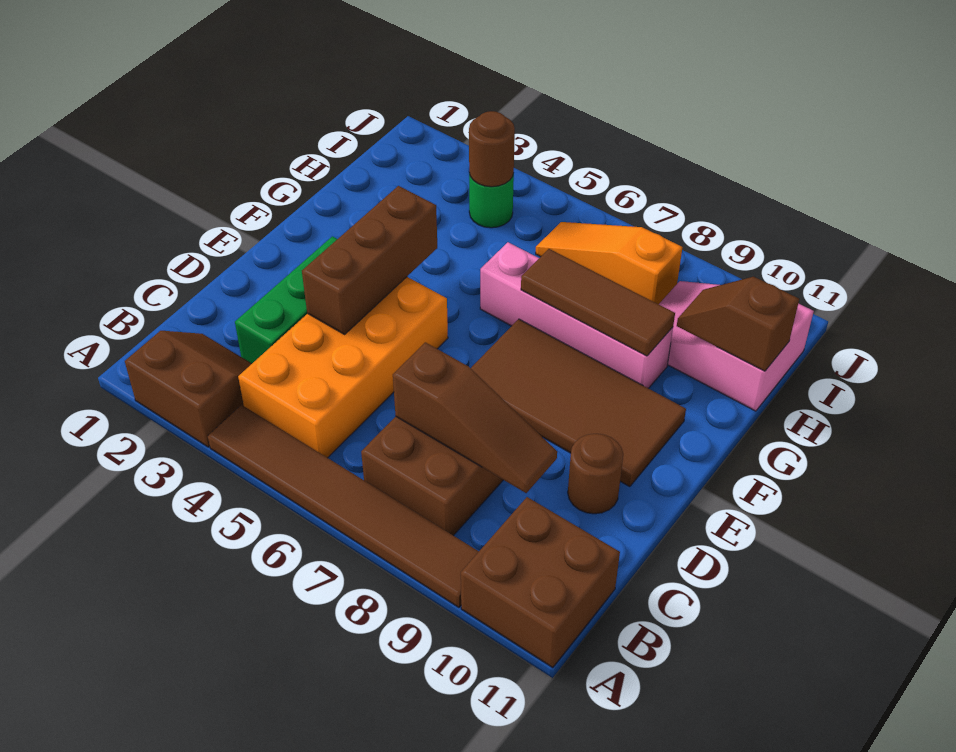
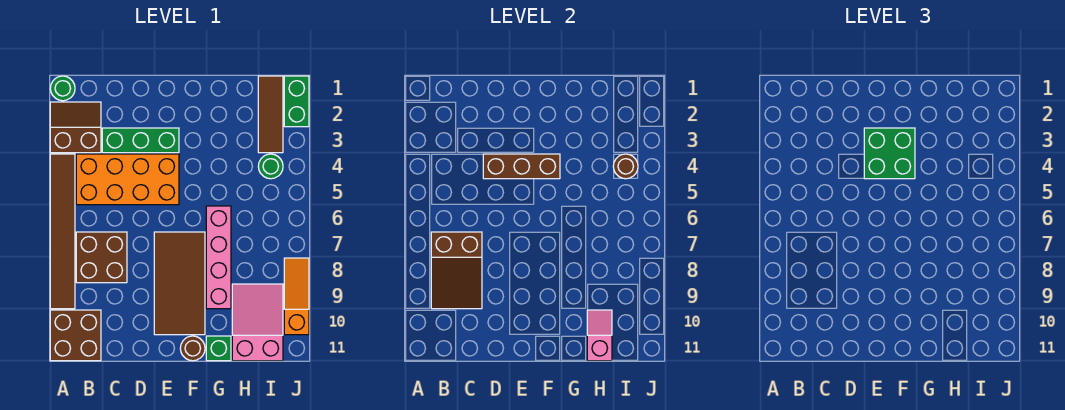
none -> green 1x1 round brick [50,76,75,101]
brown 2x2 slope [125,331,252,447] -> brown 2x2 slope turned to [50,102,101,153]
brown 1x3 slope [393,342,557,493] -> brown 2x3 slope [431,232,482,309]
brown 1x1 round brick [568,434,623,514] -> brown 1x1 round brick moved to [180,336,205,361]
none -> green 2x2 brick [864,128,915,179]
brown 1x3 tile [521,249,675,356] -> brown 1x3 tile moved to [258,76,283,153]
none -> green 1x1 brick [206,336,231,361]
brown 1x2 slope [677,277,799,371] -> pink 1x2 slope [587,310,612,361]
orange 1x3 slope [536,222,683,304] -> orange 1x3 slope moved to [284,258,309,335]
none -> green 1x2 brick [284,76,309,127]

